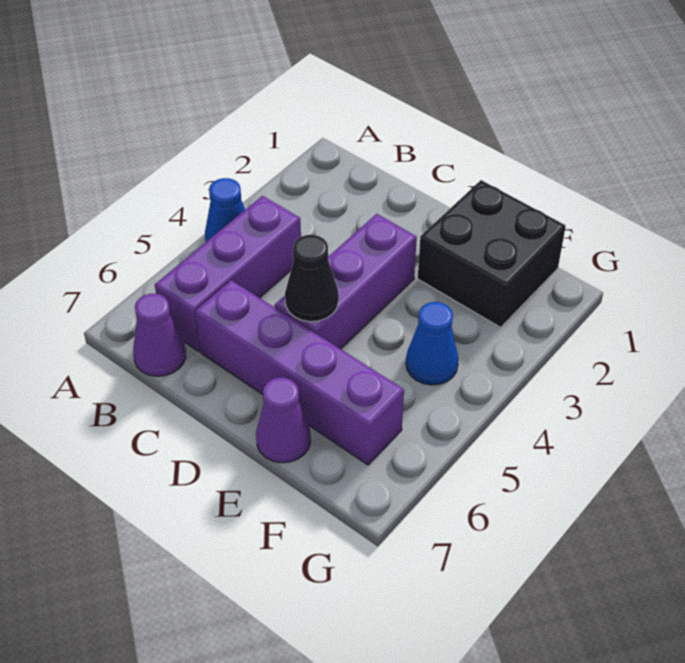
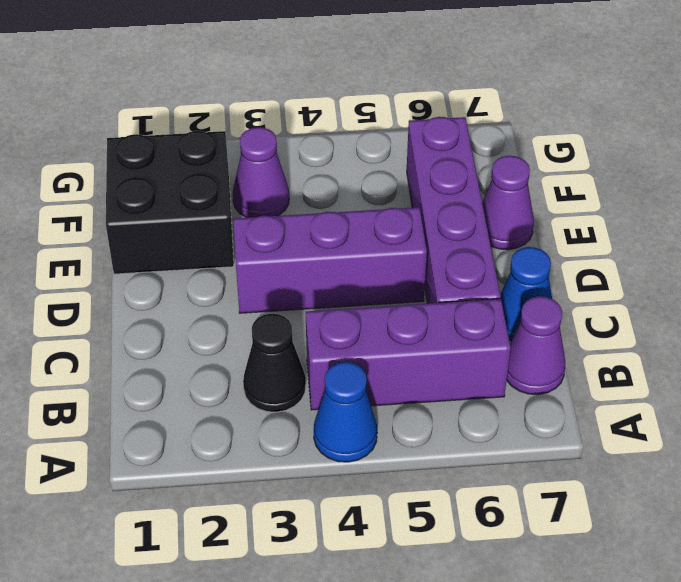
black 1x1 cone [285,235,339,322] -> black 1x1 cone moved to [243,314,306,412]
none -> purple 1x1 cone [233,127,289,218]
blue 1x1 cone [406,302,458,385] -> blue 1x1 cone moved to [500,247,552,341]

